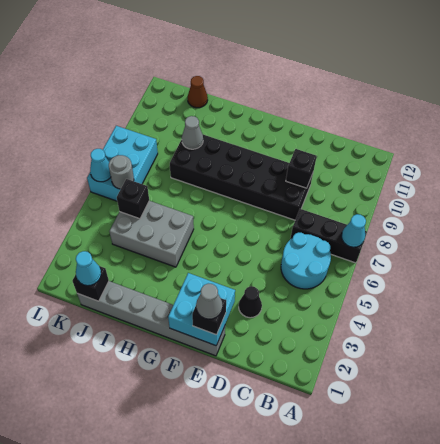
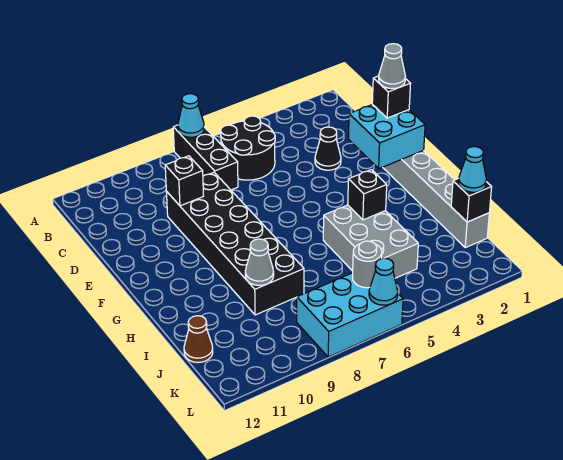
cyan 2x2 round brick [281,233,331,289] -> black 2x2 round brick [221,116,275,180]
black 1x1 brick [117,179,149,219] -> black 1x1 brick moved to [348,170,387,220]

